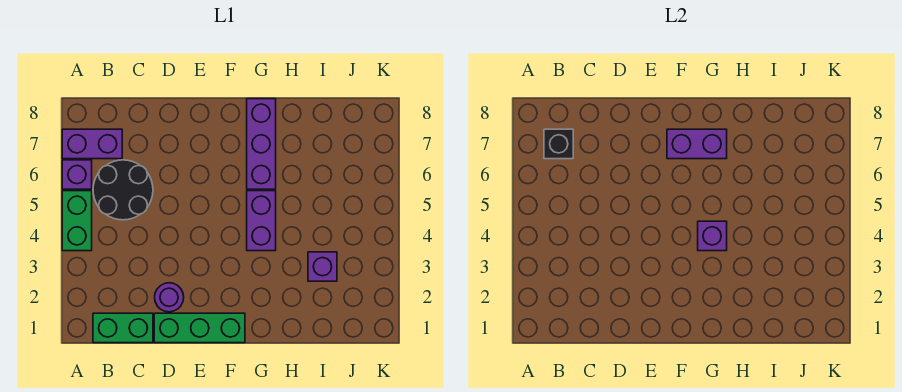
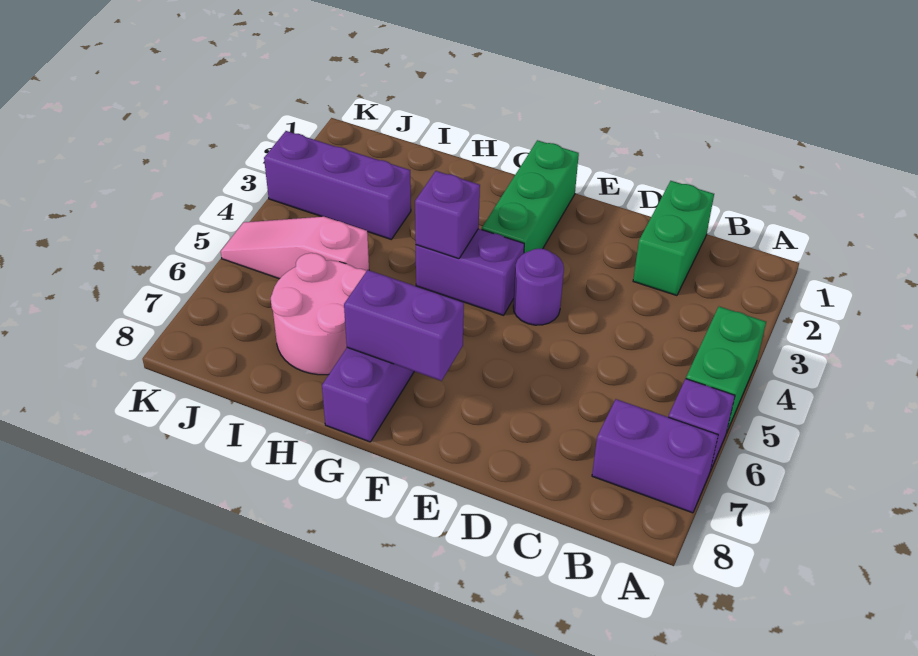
green 1x2 brick [93,313,153,343] -> green 1x2 brick turned to [633,181,714,296]
black 2x2 round brick [93,160,153,220] -> none
black 1x1 brick [544,129,573,159] -> none
green 1x3 brick [154,313,245,343] -> green 1x3 brick turned to [482,140,579,253]
purple 1x1 round brick [155,283,184,312] -> purple 1x1 round brick moved to [513,249,564,325]
purple 1x2 brick [247,191,276,251] -> purple 1x2 brick turned to [416,229,524,315]
none -> pink 2x2 round brick [271,253,366,375]
purple 1x1 brick [308,252,337,281] -> purple 1x3 brick [264,131,411,239]
none -> pink 1x3 slope [221,217,369,279]

